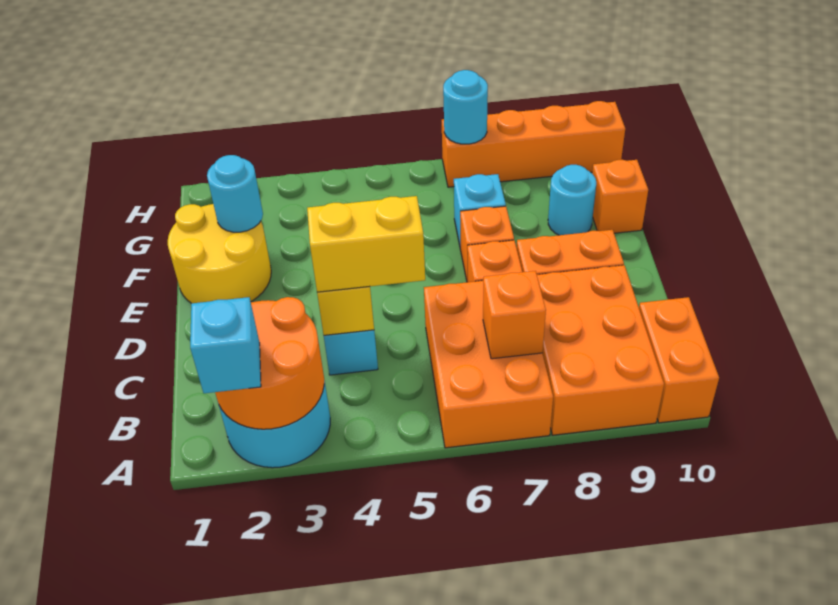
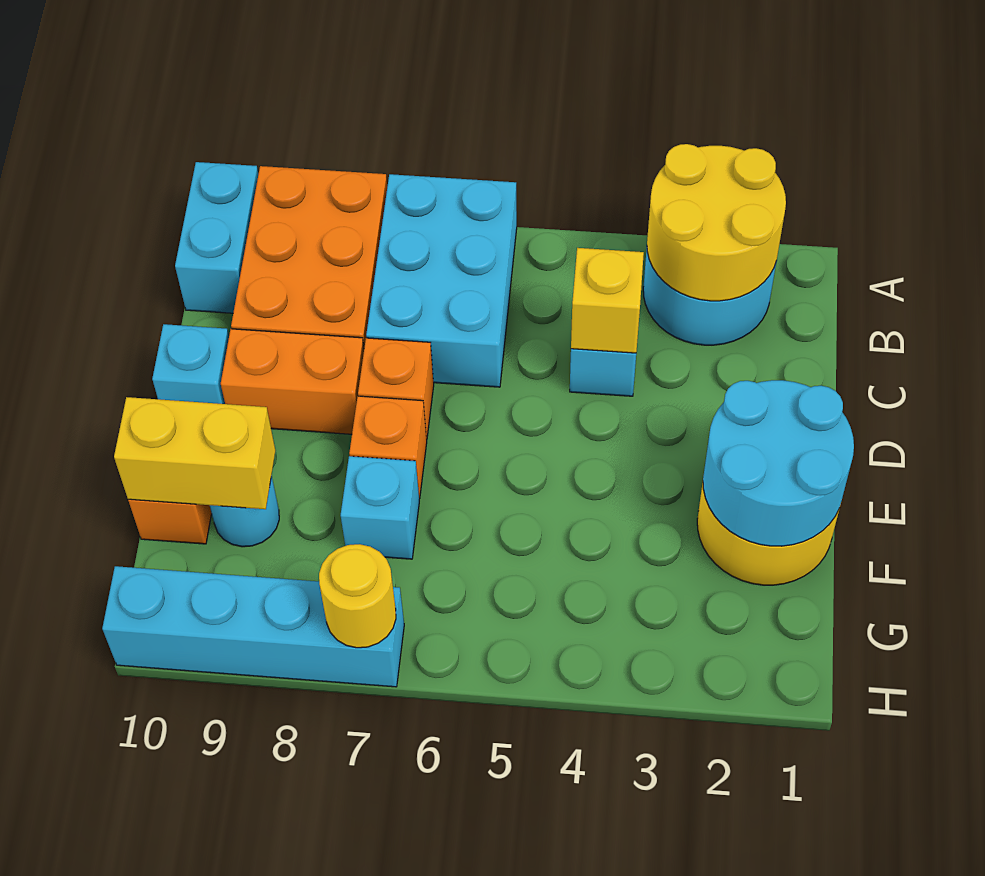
orange 2x2 round brick [215,297,324,429] -> yellow 2x2 round brick [647,144,786,301]
cyan 1x1 brick [190,297,261,393] -> cyan 1x1 brick moved to [152,324,229,404]
orange 2x3 brick [424,281,553,448] -> cyan 2x3 brick [366,174,517,387]
orange 1x2 brick [639,297,719,423] -> cyan 1x2 brick [175,162,258,313]
orange 1x1 brick [483,271,546,359] -> none
yellow 1x2 brick [307,196,425,292] -> yellow 1x2 brick moved to [114,397,276,509]
cyan 1x1 round brick [207,155,263,232] -> cyan 2x2 round brick [703,380,854,546]
orange 1x4 brick [442,101,625,187] -> cyan 1x4 brick [102,566,404,687]
cyan 1x1 round brick [443,70,488,144] -> yellow 1x1 round brick [319,544,396,648]

